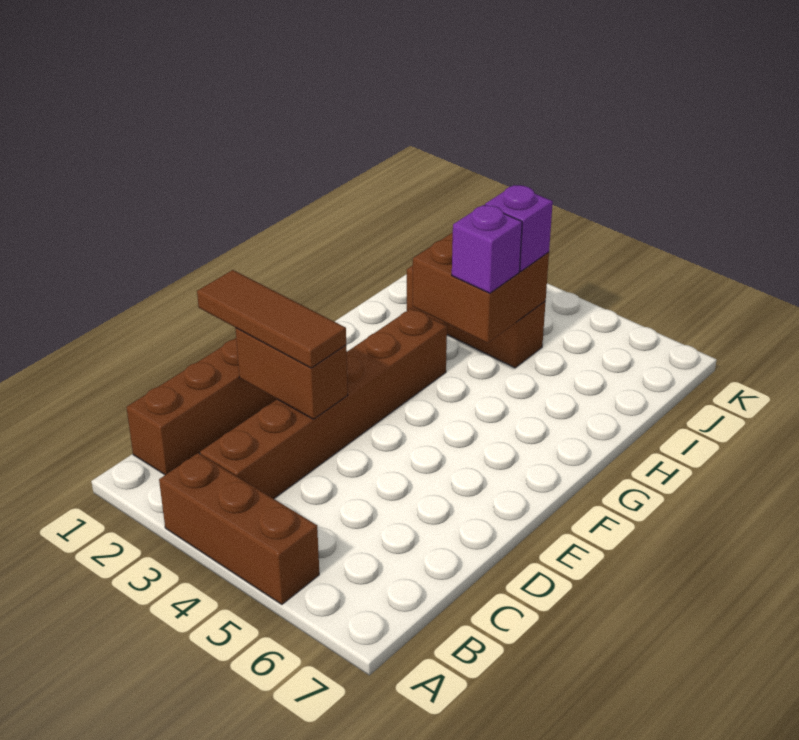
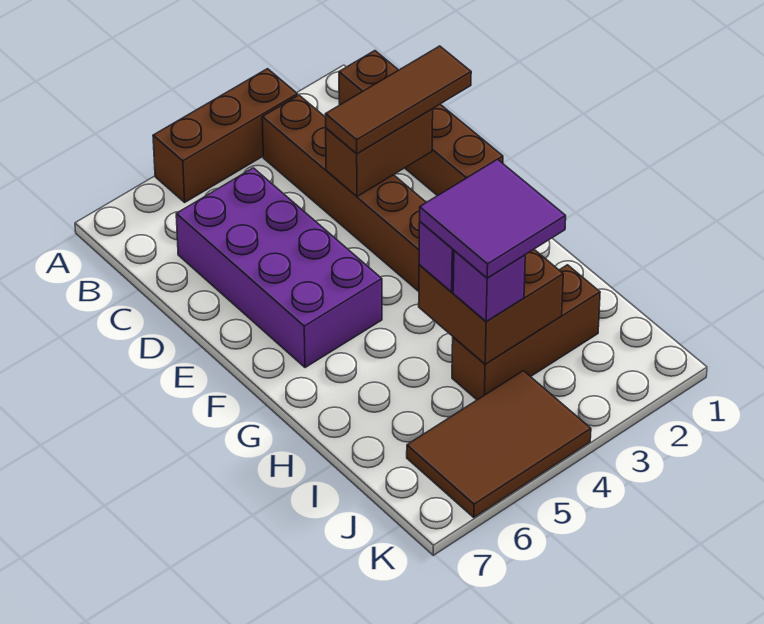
none -> purple 2x4 brick [176,168,382,368]
none -> purple 2x2 tile [420,159,566,278]
none -> brown 2x3 tile [407,371,591,518]

